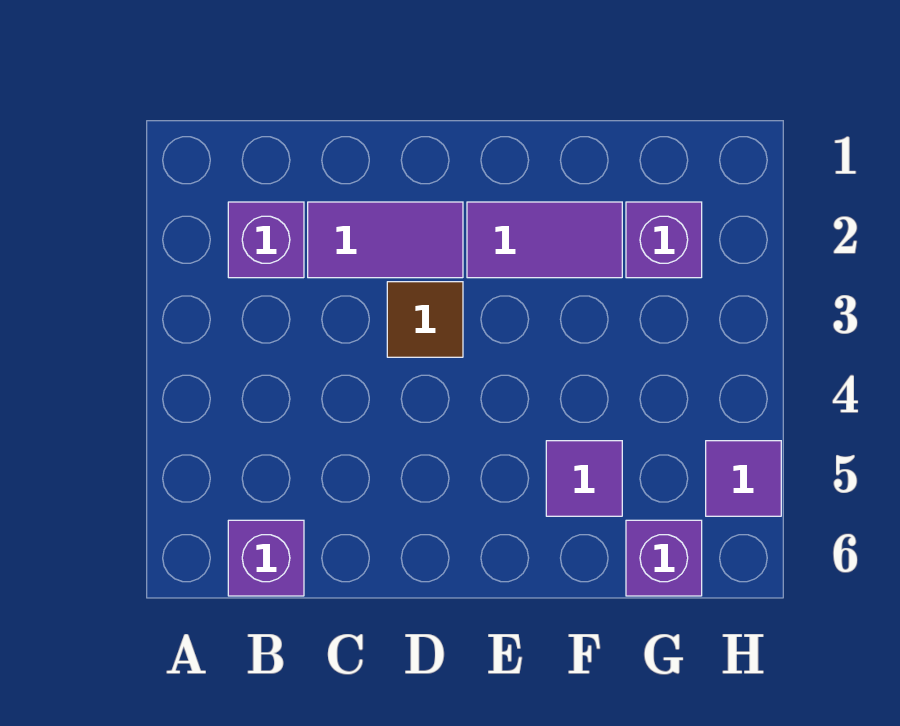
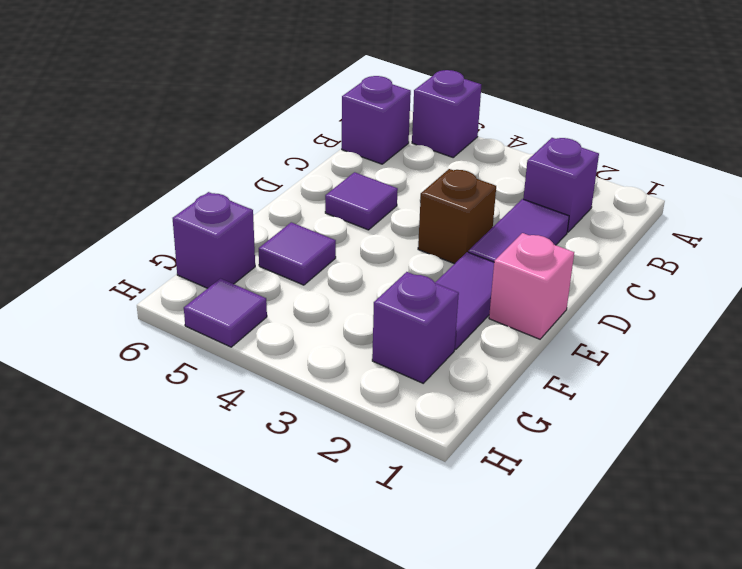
none -> purple 1x1 brick [412,70,481,157]
brown 1x1 tile [387,282,463,357] -> brown 1x1 brick [418,169,496,264]
none -> purple 1x1 tile [325,172,398,230]
none -> pink 1x1 brick [489,233,574,339]

